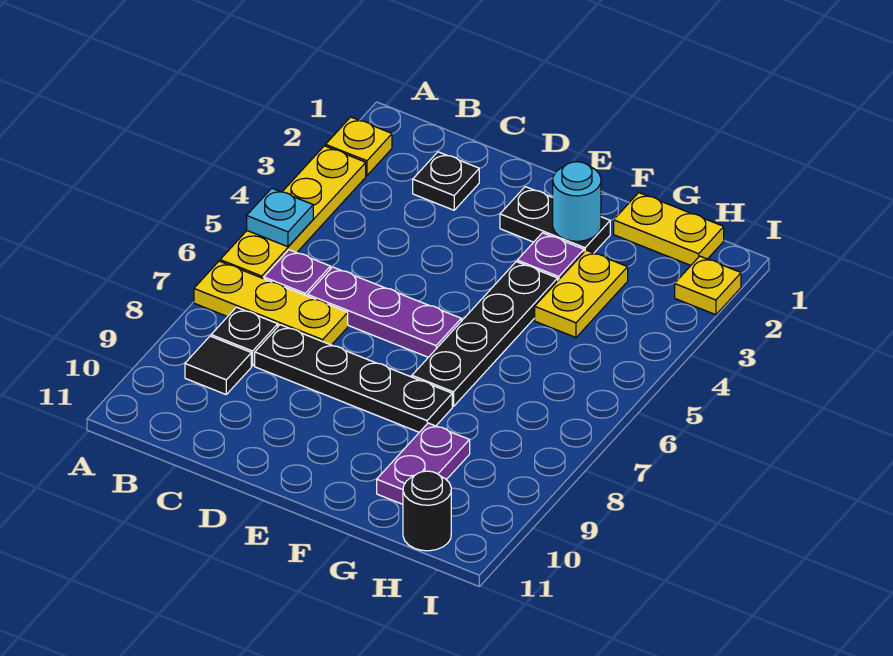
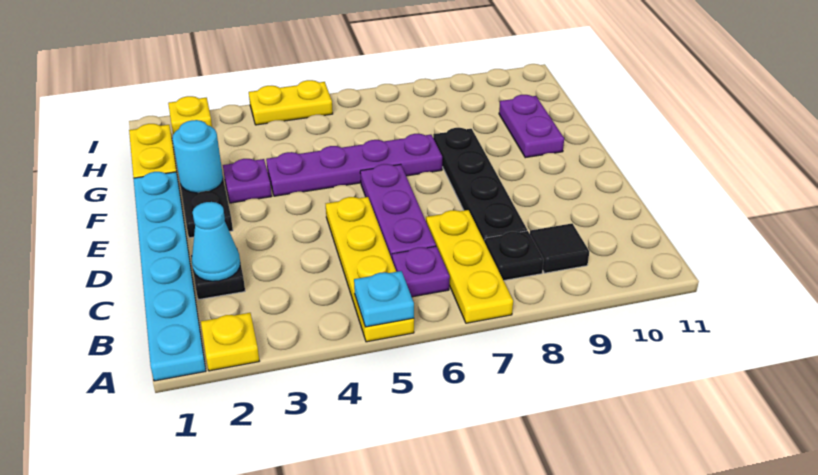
none -> cyan 1x6 plate [133,172,206,381]
yellow 1x4 plate [220,146,366,279] -> yellow 1x4 plate turned to [326,197,414,342]
none -> cyan 1x1 cone [192,202,240,281]
black 1x4 plate [412,262,558,407] -> purple 1x4 plate [266,134,442,196]
yellow 1x2 plate [535,250,628,337] -> yellow 1x2 plate moved to [249,80,333,125]
purple 1x2 plate [377,423,470,504] -> purple 1x2 plate turned to [499,95,564,158]
black 1x1 round brick [403,471,451,551] -> none

